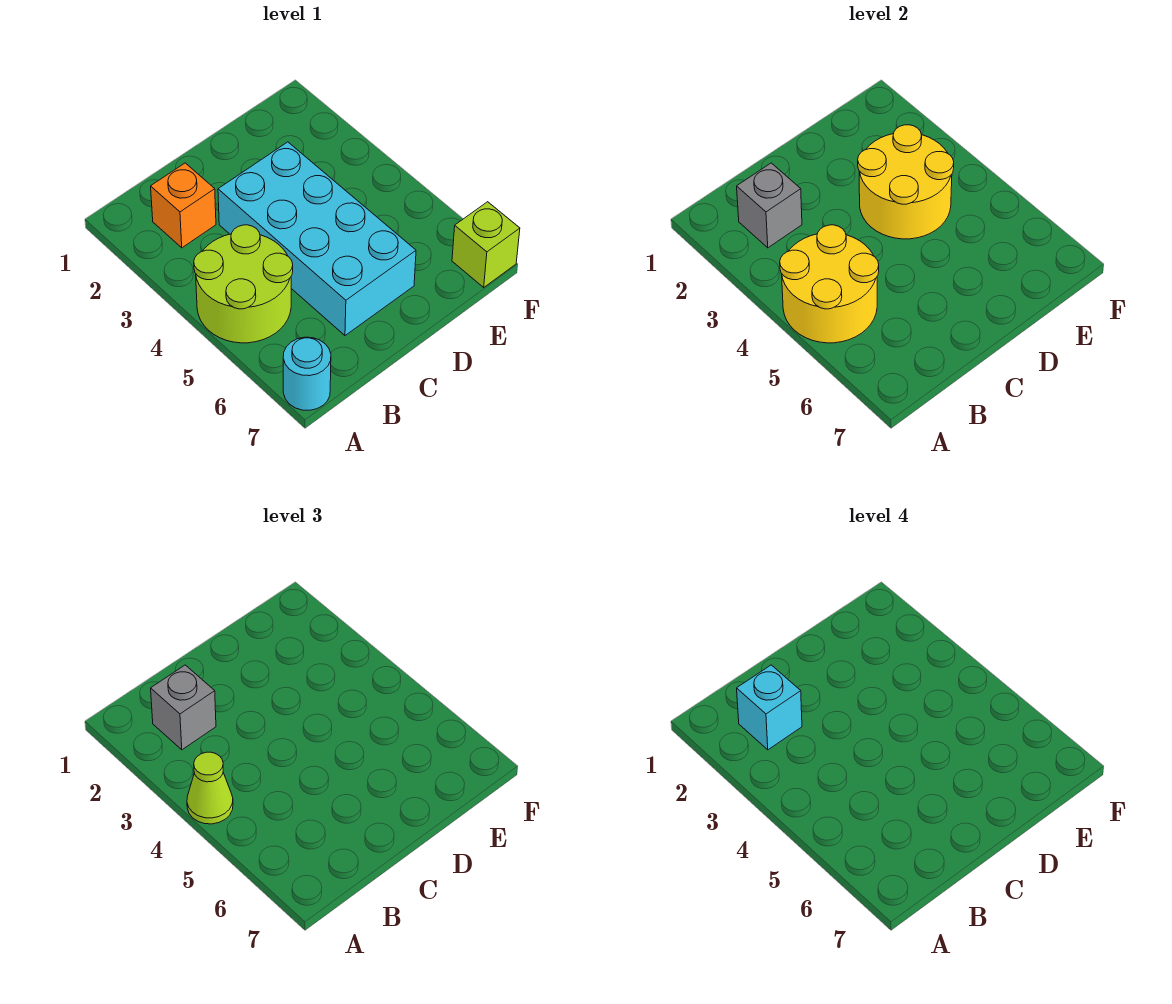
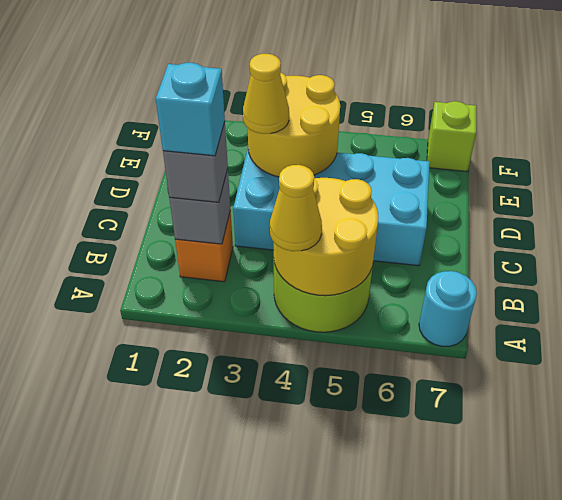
lime 1x1 cone [187,752,233,824] -> yellow 1x1 cone [270,165,322,251]
none -> yellow 1x1 cone [243,54,289,134]

